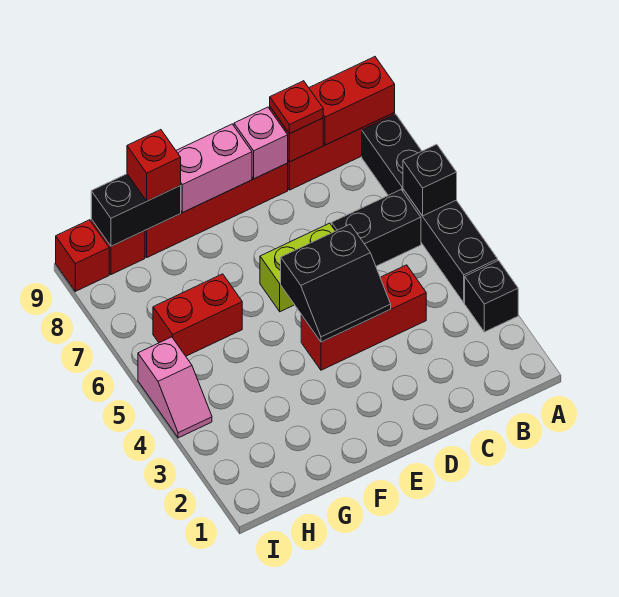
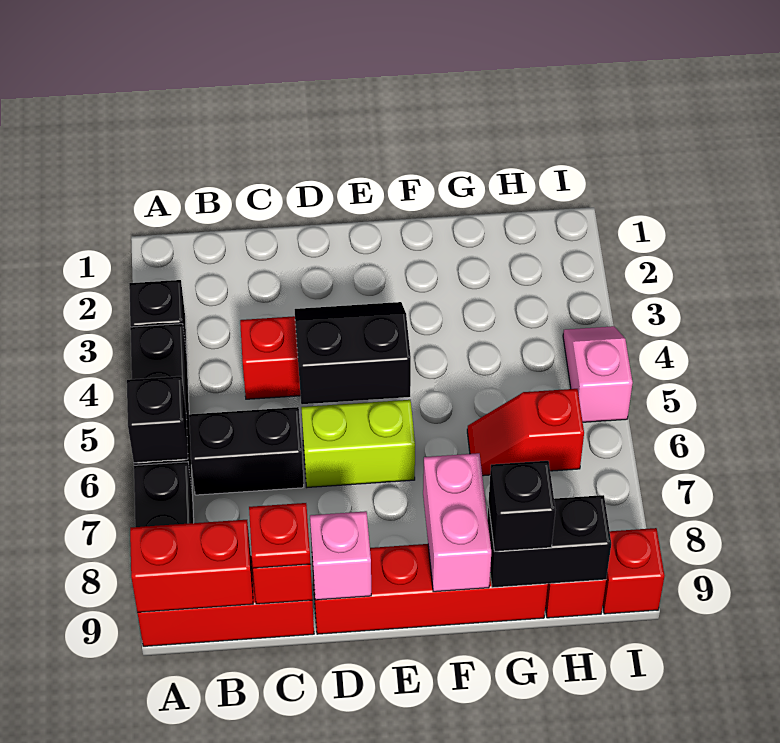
pink 1x2 brick [176,124,252,213] -> pink 1x2 brick turned to [423,453,491,592]
red 1x2 brick [153,274,242,356] -> red 1x2 slope [467,389,584,476]
red 1x1 brick [127,130,181,201] -> black 1x1 brick [488,461,555,552]

